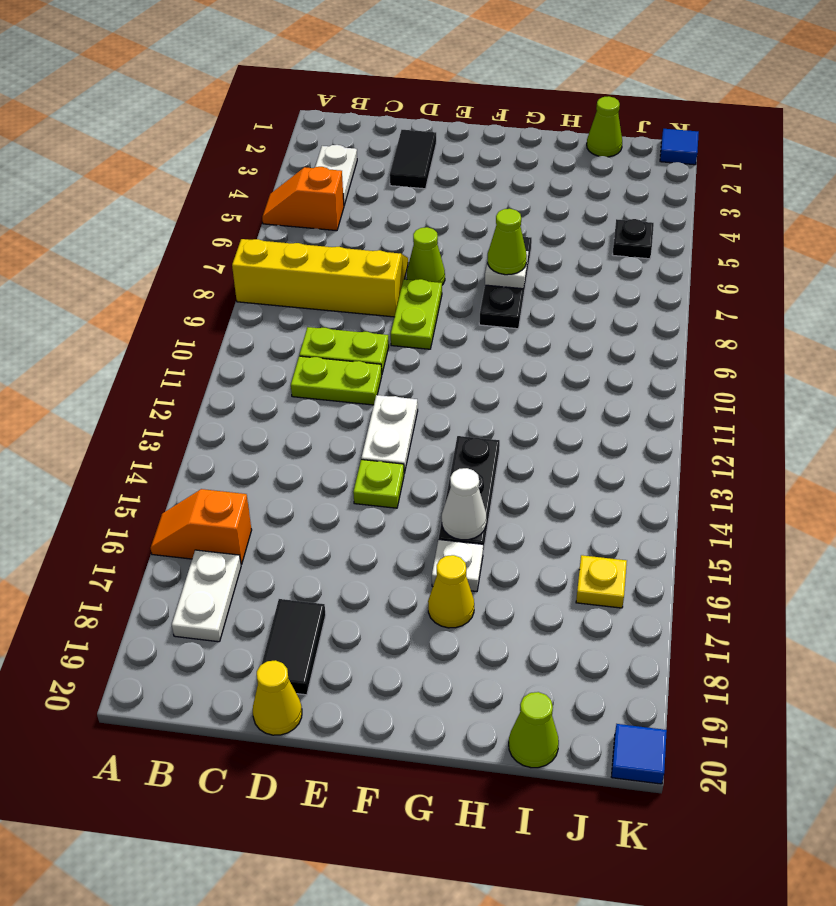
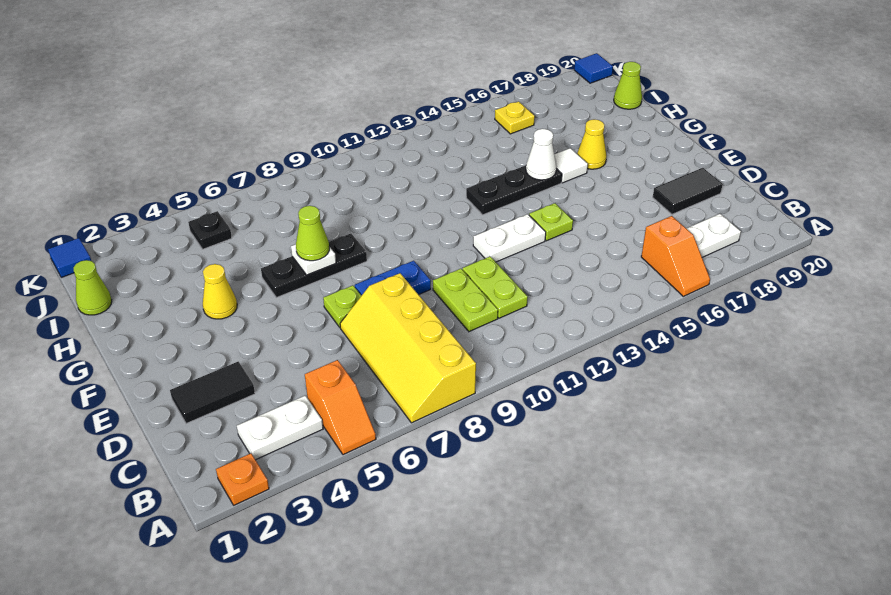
none -> orange 1x1 plate [216,453,269,505]
yellow 1x1 cone [253,660,302,735] -> yellow 1x1 cone moved to [203,264,237,319]
lime 1x1 cone [407,227,445,285] -> lime 1x1 plate [323,285,361,327]
lime 1x2 plate [391,279,442,349] -> blue 1x2 plate [355,261,431,296]
white 1x1 plate [432,540,483,592] -> white 1x1 tile [554,148,588,183]

